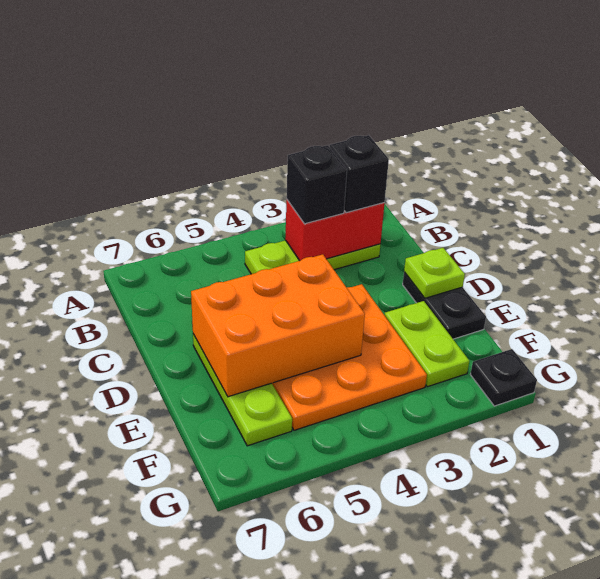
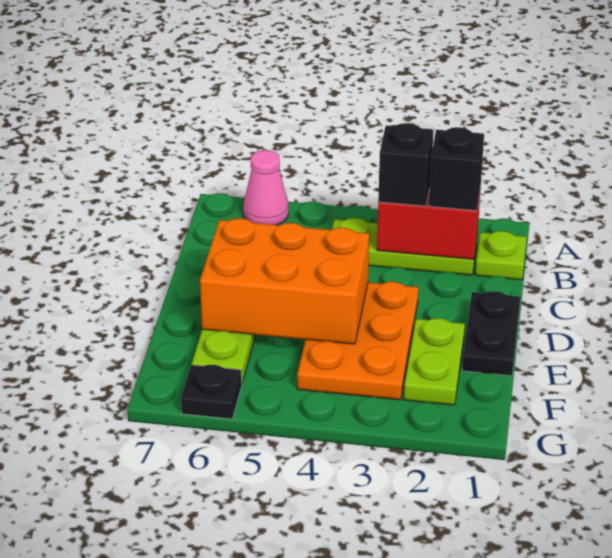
none -> pink 1x1 cone [243,150,288,225]
lime 1x1 plate [404,248,465,298] -> lime 1x1 plate moved to [475,231,527,280]
orange 3x3 plate [272,284,427,430] -> orange 2x3 plate [297,282,419,400]
black 1x1 plate [470,349,537,406] -> black 1x1 plate moved to [181,365,242,419]

